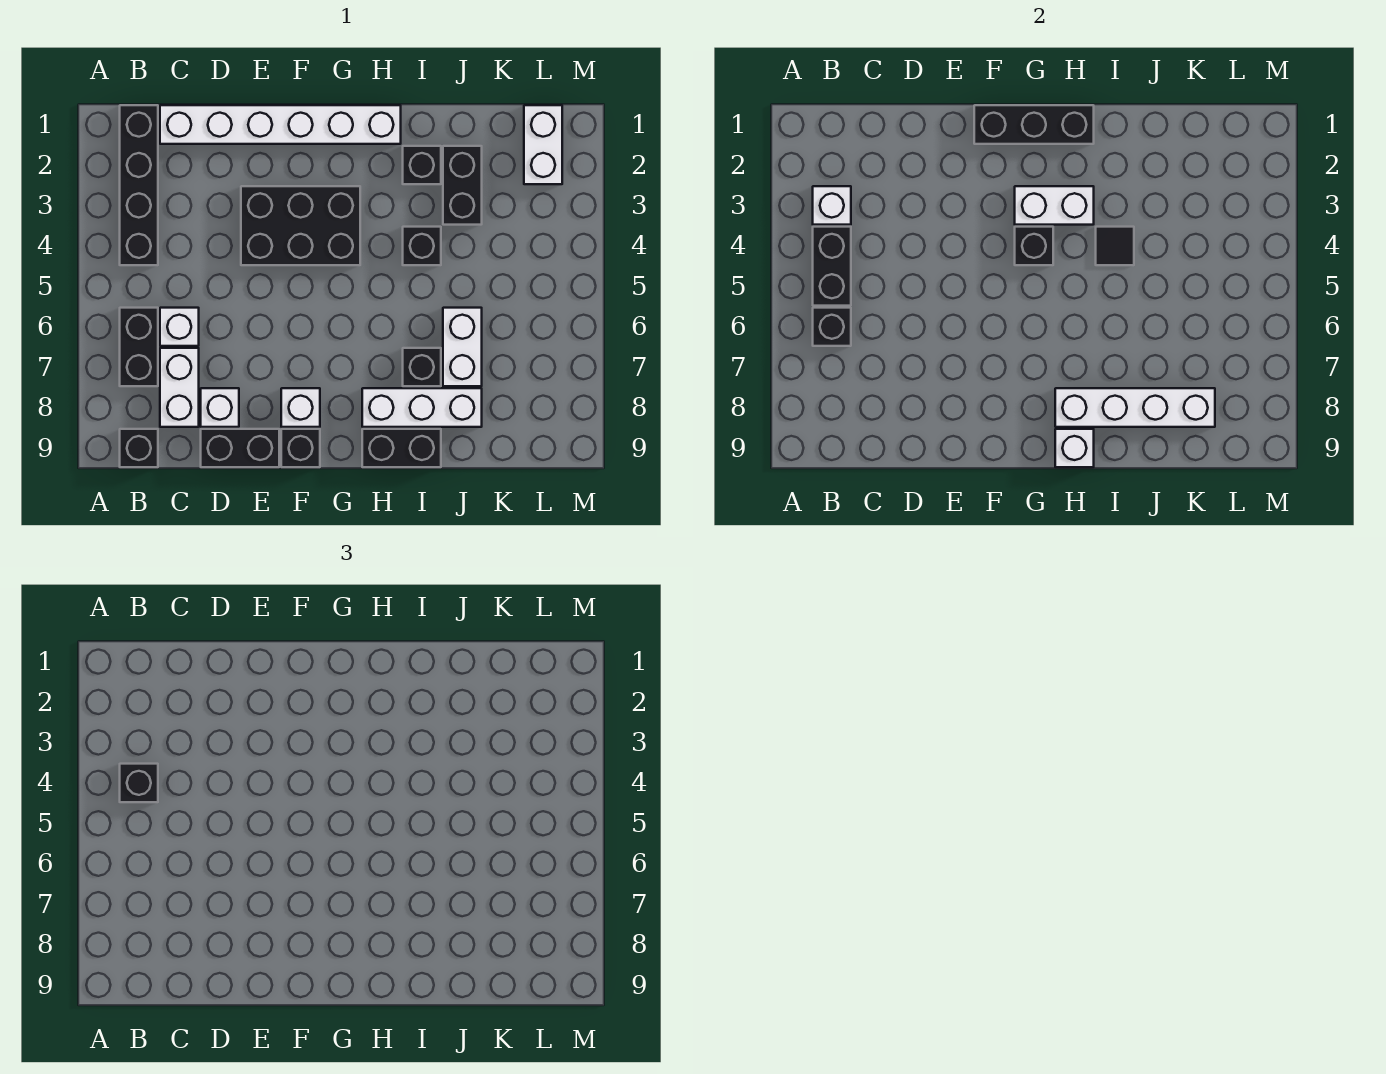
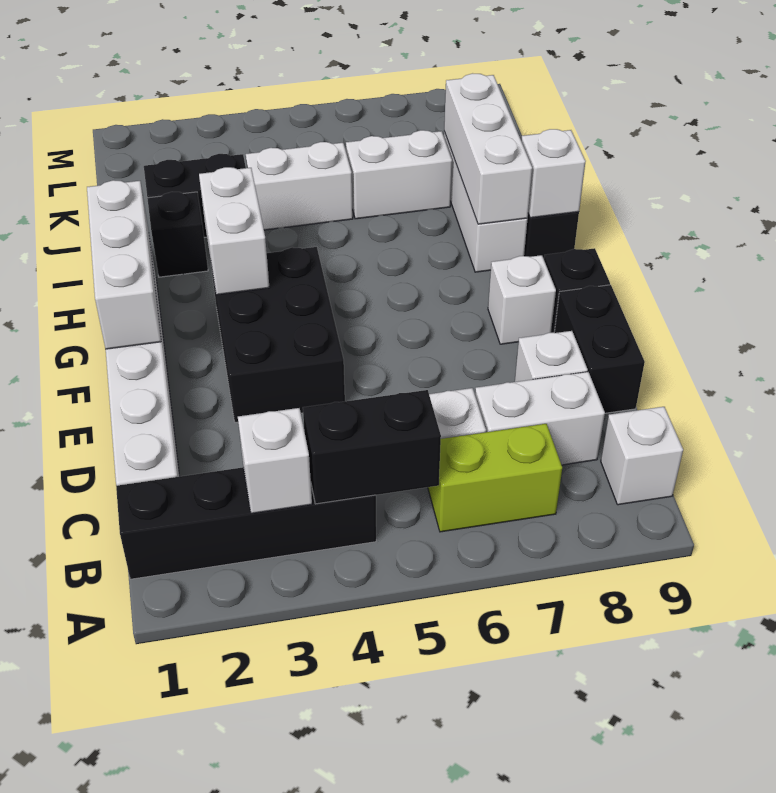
black 1x1 brick [120,764,158,802] -> none
black 1x2 brick [120,308,158,386] -> lime 1x2 brick [428,424,562,532]
black 1x1 brick [813,308,851,346] -> none
black 1x1 brick [120,429,158,467] -> white 1x1 brick [601,407,683,505]
black 1x3 brick [974,105,1094,144] -> white 1x3 brick [87,180,161,349]
black 1x1 brick [1015,227,1053,265] -> none
white 1x4 brick [1055,388,1215,427] -> white 1x3 brick [444,73,532,224]
black 1x1 brick [403,227,441,265] -> none
black 1x1 tile [1096,227,1134,265] -> none
black 1x1 brick [403,348,441,386] -> none
white 1x2 brick [524,105,562,184] -> white 1x2 brick moved to [246,142,353,230]

